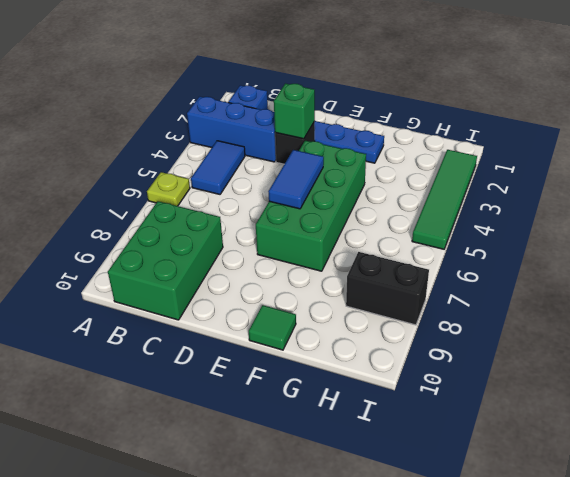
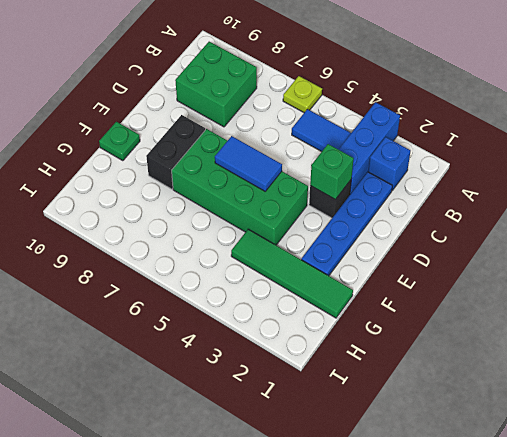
green 2x3 brick [108,201,223,320] -> green 2x2 brick [175,42,257,127]
green 1x1 tile [249,305,296,350] -> green 1x1 plate [99,122,140,161]
black 1x2 brick [346,252,429,325] -> black 1x2 brick moved to [146,115,205,189]
green 1x4 tile [412,150,477,249] -> green 1x4 tile moved to [231,229,353,318]

